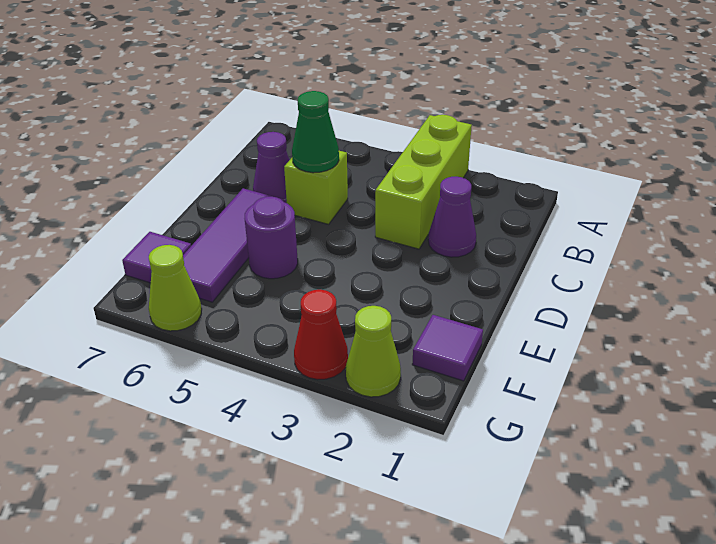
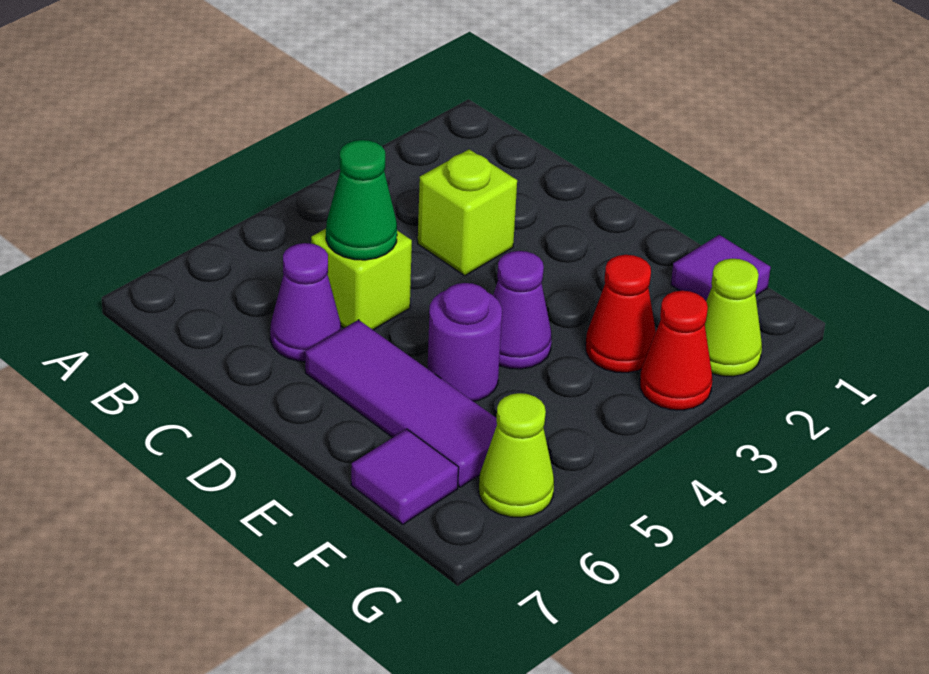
lime 1x3 brick [375,115,472,249] -> lime 1x1 brick [418,149,517,276]
purple 1x1 cone [428,177,476,257] -> purple 1x1 cone moved to [493,251,552,369]
none -> red 1x1 cone [586,255,656,373]

